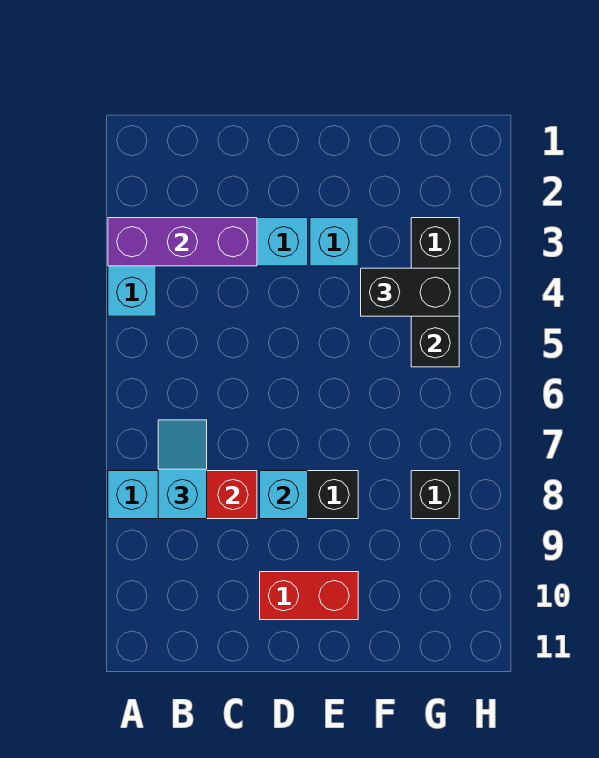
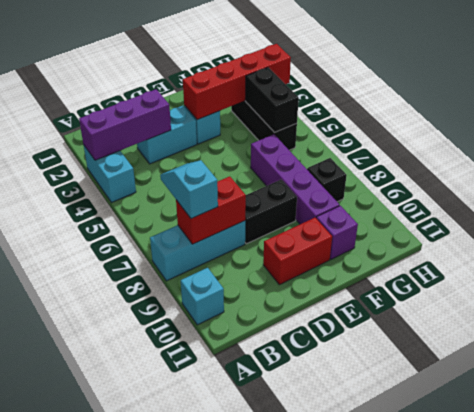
cyan 1x1 brick [260,471,308,519] -> cyan 1x1 brick moved to [181,268,224,325]
none -> red 1x4 brick [183,44,291,120]
black 1x2 brick [361,268,459,316] -> none
none -> purple 1x4 brick [251,134,340,224]
none -> purple 1x1 brick [316,206,358,259]

